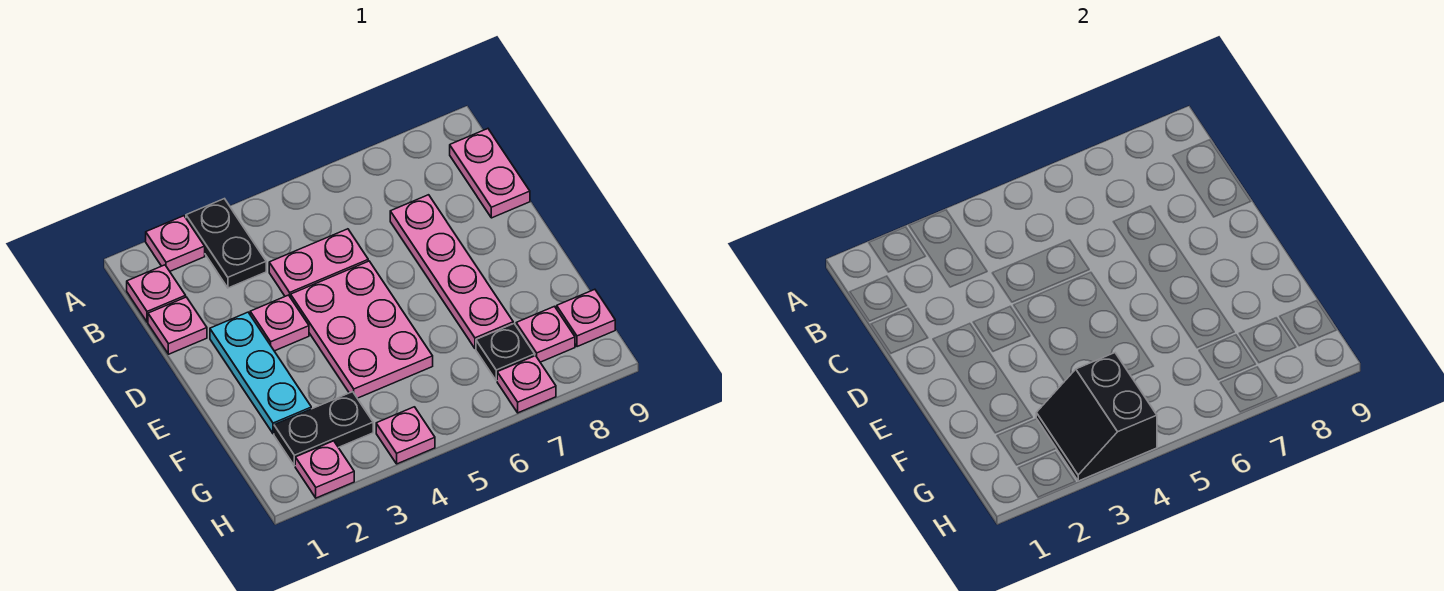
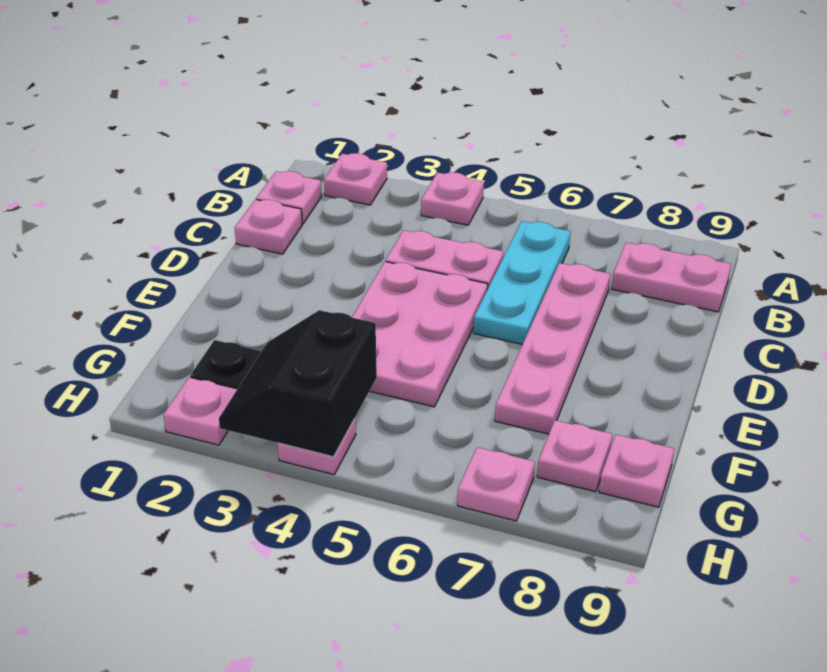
black 1x2 plate [186,199,266,288] -> none
pink 1x2 plate [450,129,530,218] -> pink 1x2 plate turned to [612,242,731,312]
cyan 1x3 plate [210,312,311,434] -> cyan 1x3 plate moved to [474,221,571,344]
pink 1x1 plate [250,295,309,351] -> pink 1x1 plate moved to [421,172,484,225]
black 1x1 plate [476,324,535,381] -> none

